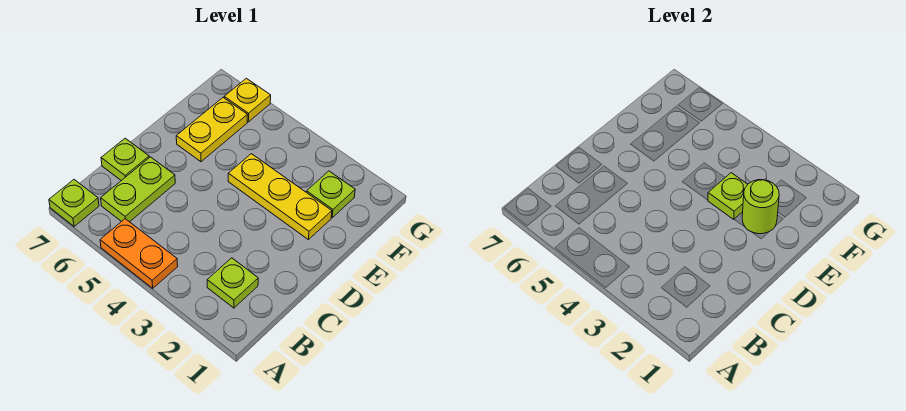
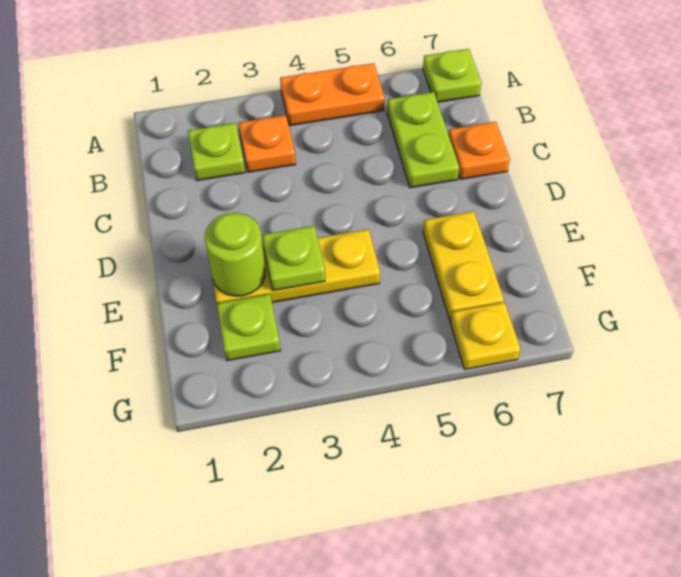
none -> orange 1x1 plate [239,115,296,172]
lime 1x1 plate [101,138,149,181] -> orange 1x1 plate [448,122,510,179]

